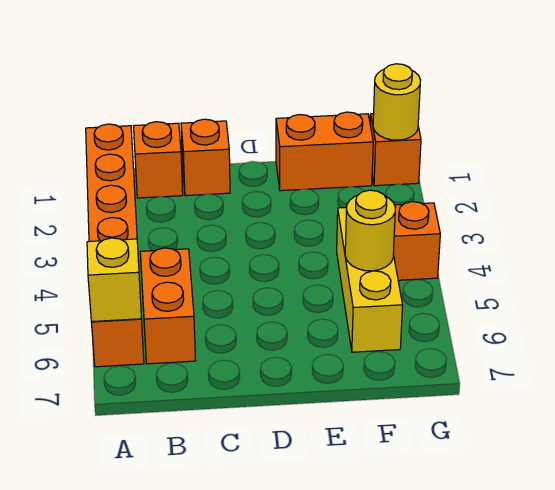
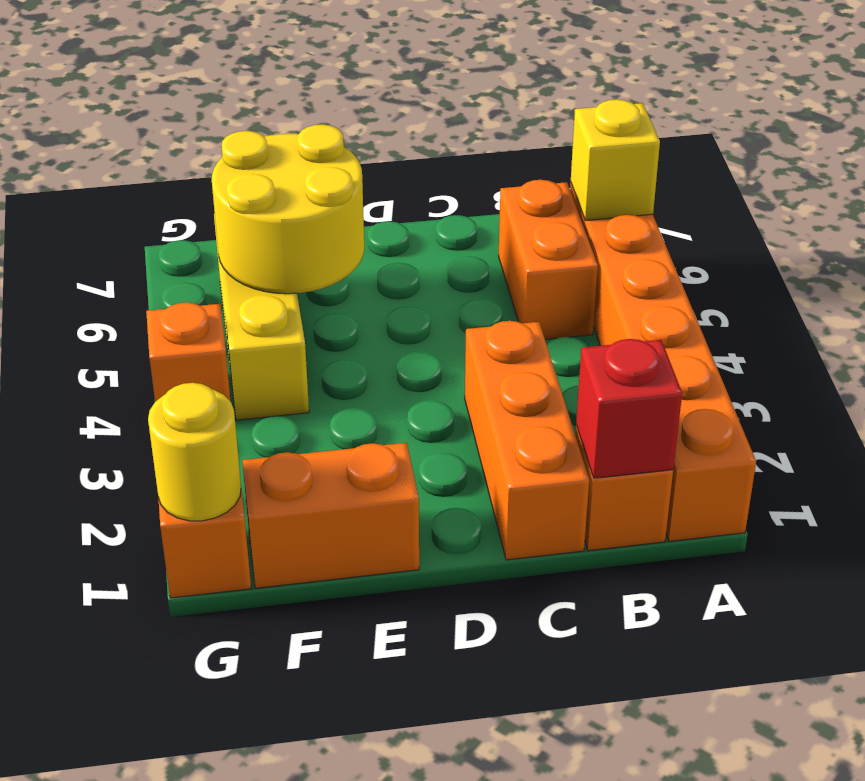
none -> red 1x1 brick [576,339,682,478]
orange 1x1 brick [181,119,230,196] -> orange 1x3 brick [465,321,589,560]
yellow 1x1 round brick [345,190,395,271] -> yellow 2x2 round brick [212,124,364,294]

